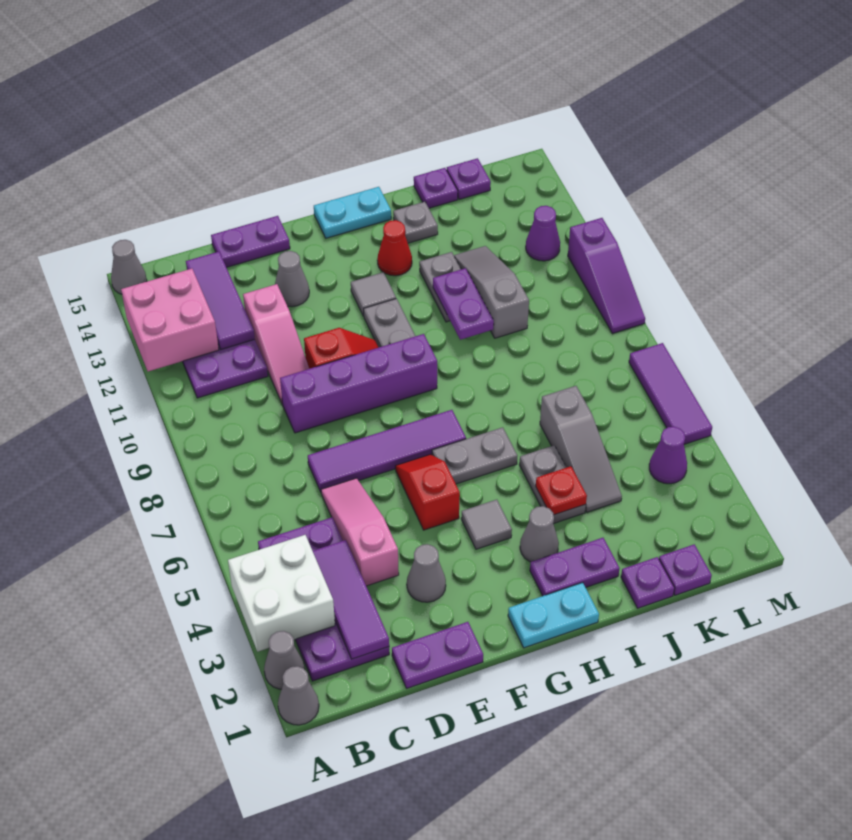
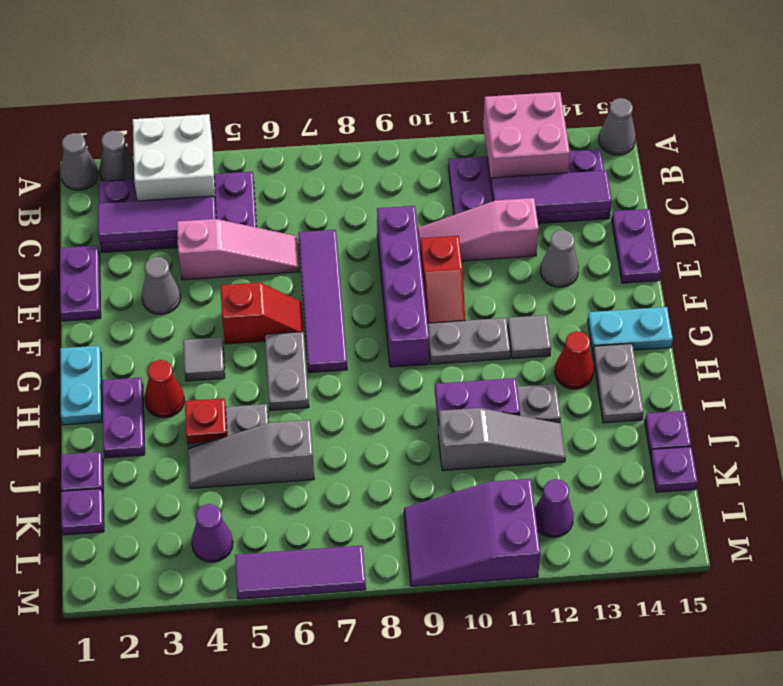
cyan 1x2 plate [314,187,391,238] -> cyan 1x2 plate turned to [588,307,673,353]
grey 1x1 cone [520,506,559,562] -> red 1x1 cone [145,360,184,418]
grey 1x1 plate [393,202,438,243] -> grey 1x2 plate [593,344,644,423]
purple 1x3 slope [568,218,645,334] -> purple 2x3 slope [404,479,541,586]

